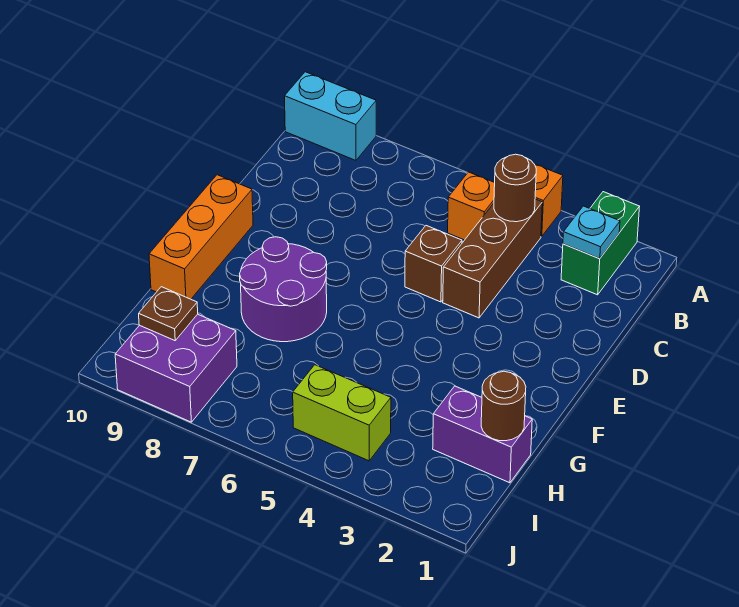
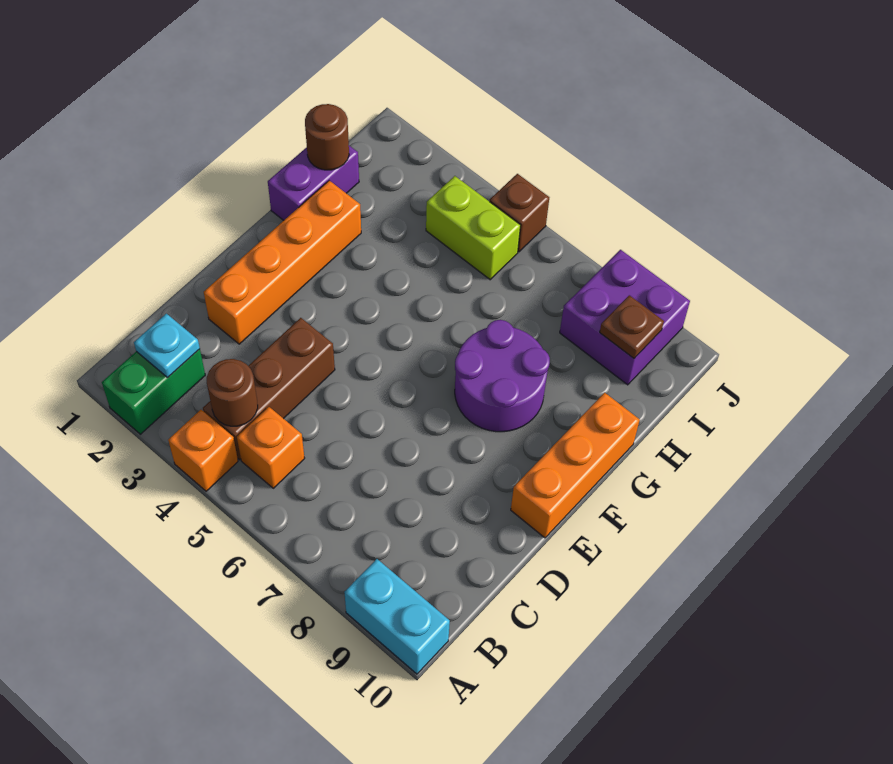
none -> orange 1x4 brick [204,180,361,344]
brown 1x1 brick [405,226,462,302] -> brown 1x1 brick moved to [490,174,549,252]
purple 1x2 brick [433,386,532,483] -> purple 1x2 brick turned to [268,146,359,221]

